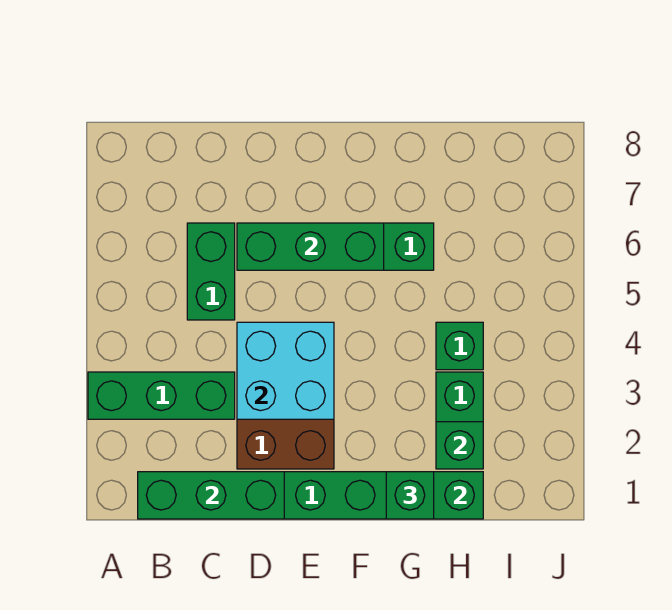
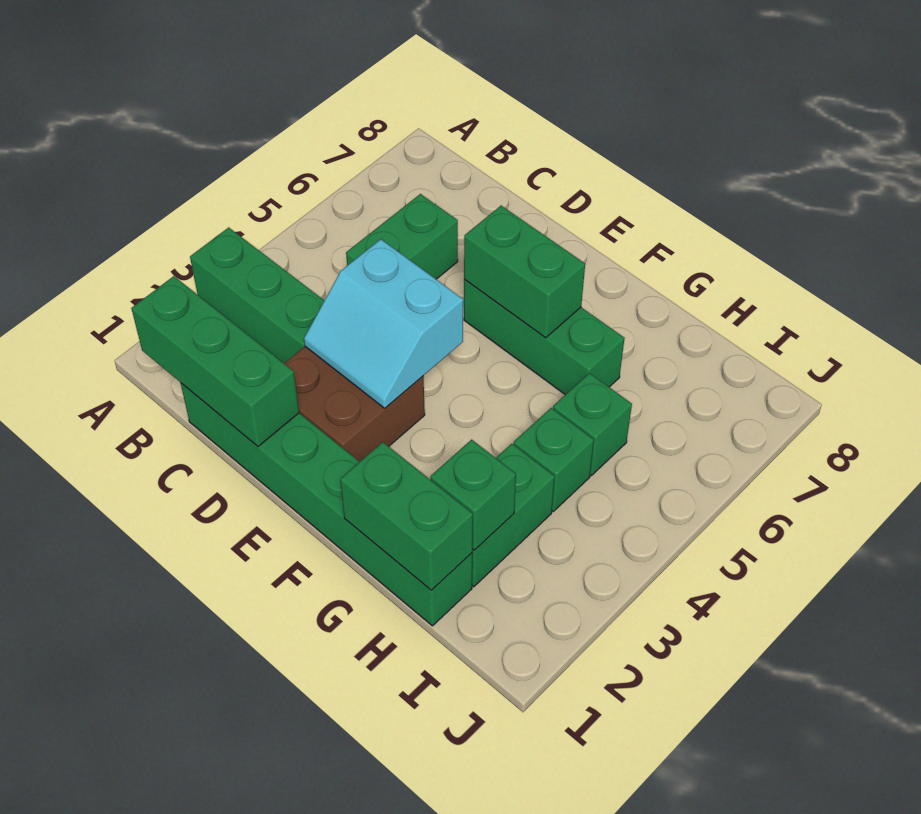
cyan 2x2 brick [237,322,334,419] -> cyan 2x2 slope [304,239,463,408]
green 1x3 brick [237,223,384,270] -> green 1x2 brick [464,206,585,338]
green 1x1 brick [386,472,434,519] -> green 1x1 brick moved to [553,373,632,476]

